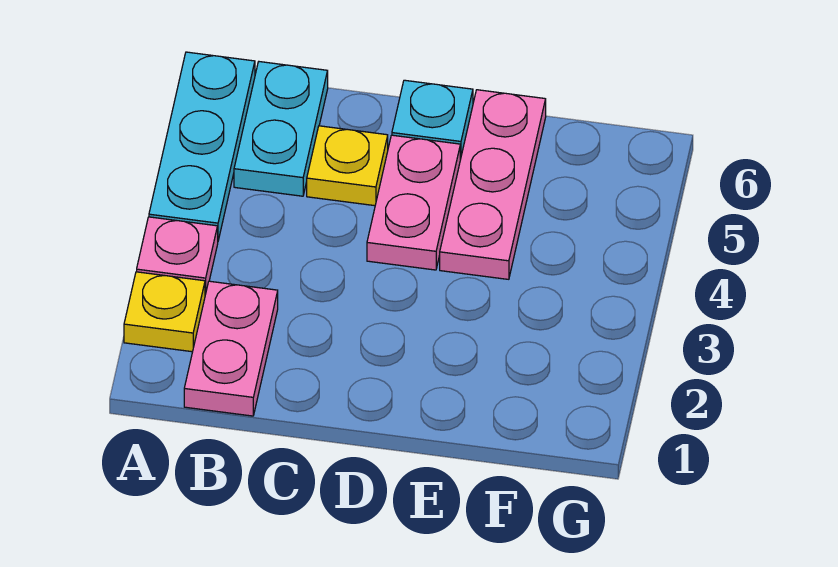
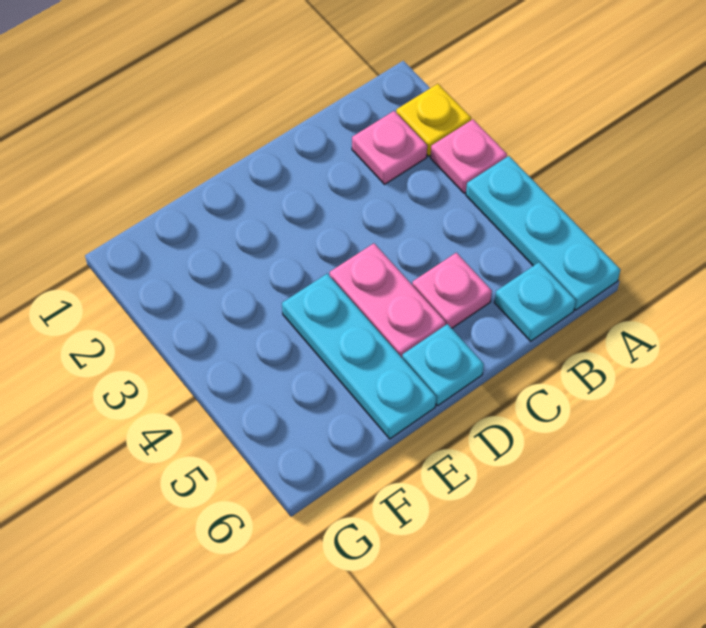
pink 1x2 plate [184,281,278,416] -> pink 1x1 plate [352,111,427,184]
cyan 1x2 plate [234,62,328,196] -> cyan 1x1 plate [494,262,576,341]
yellow 1x1 plate [307,126,388,206] -> pink 1x1 plate [412,253,492,328]
pink 1x3 plate [440,90,546,279] -> cyan 1x3 plate [282,274,436,439]

